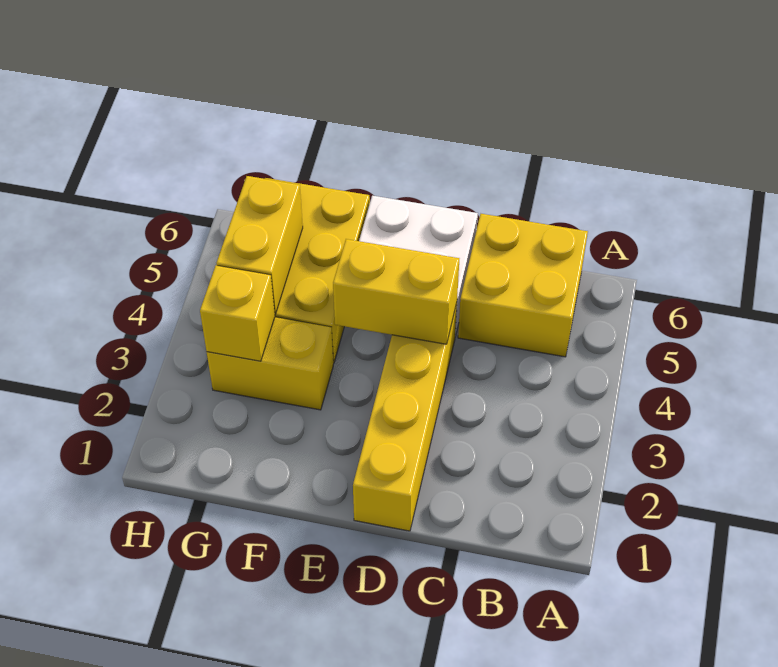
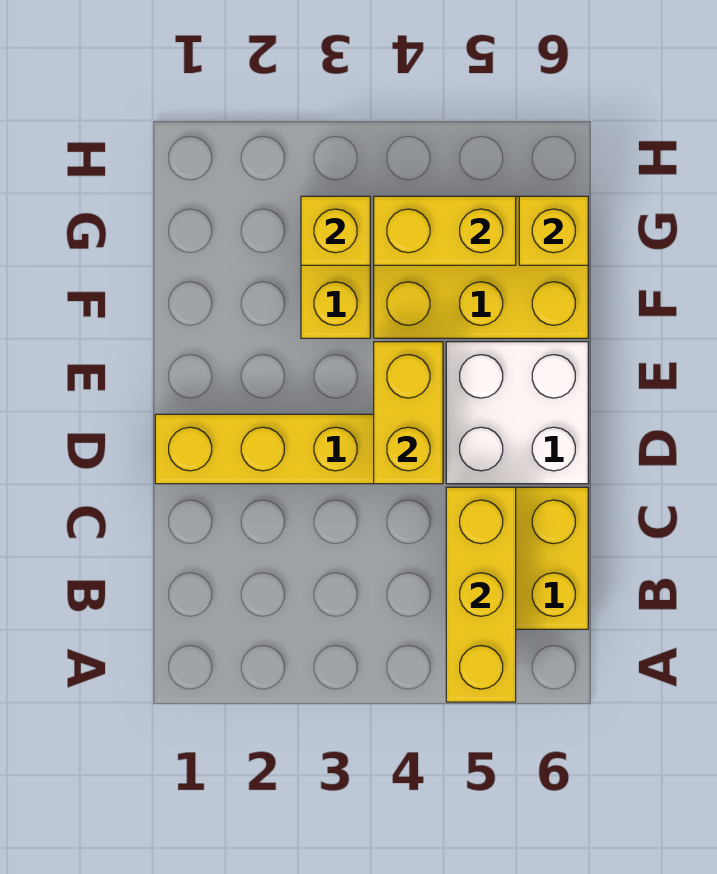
none -> yellow 1x3 brick [446,487,516,702]
none -> yellow 1x1 brick [519,196,588,265]

